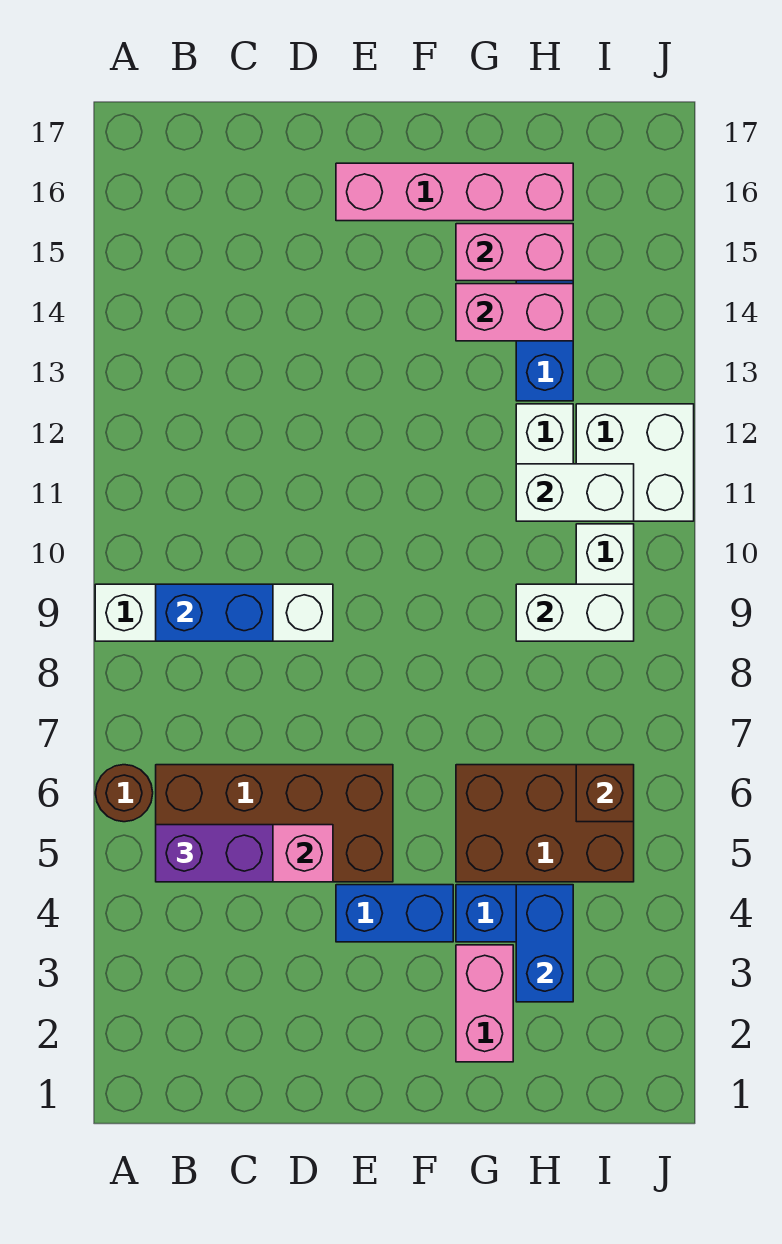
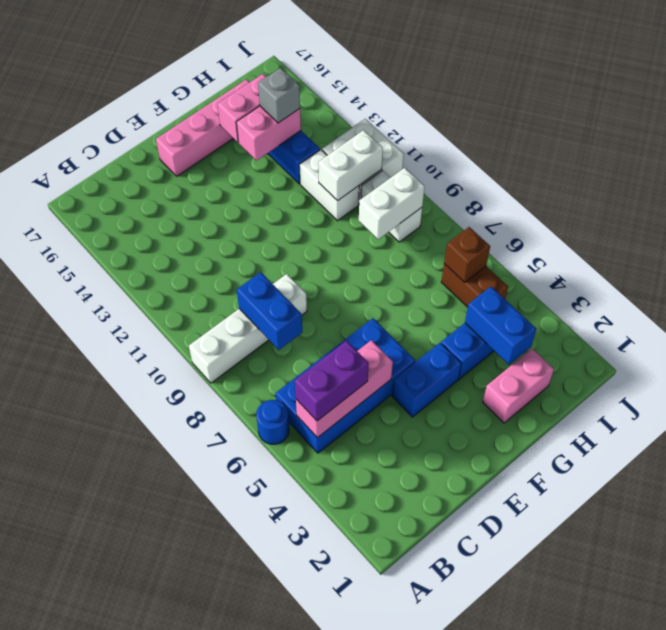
brown 1x1 round brick [96,765,153,822] -> blue 1x1 round brick [256,400,289,444]
brown 2x4 brick [156,765,393,882] -> blue 2x4 brick [276,318,415,453]
blue 1x2 brick [156,584,273,641] -> blue 1x2 brick turned to [237,272,302,350]
pink 1x2 brick [456,945,513,1062] -> pink 1x2 brick turned to [483,349,554,423]
brown 2x3 brick [456,765,634,882] -> brown 1x2 brick [441,264,508,307]
none -> grey 1x1 brick [258,68,300,123]

